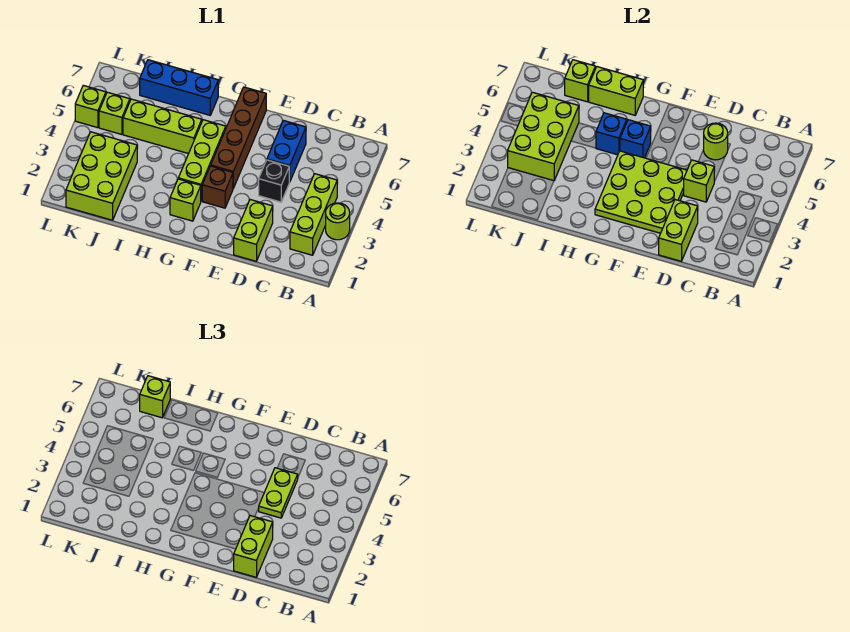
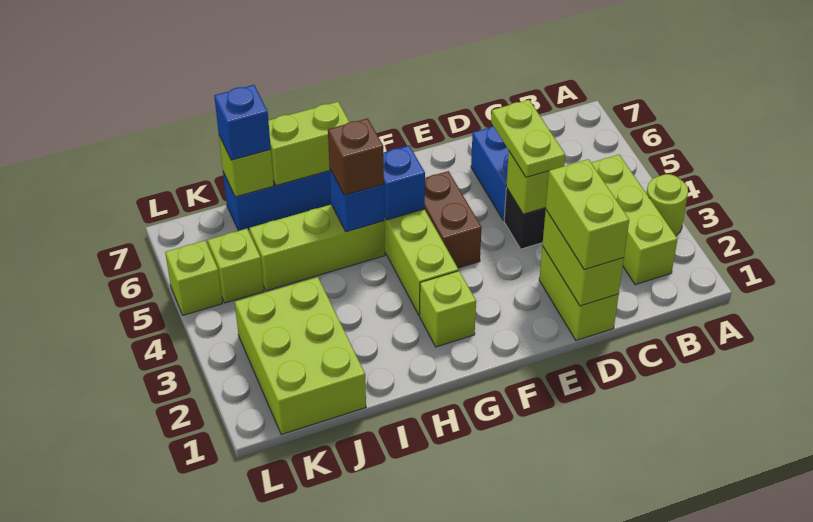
lime 1x1 round brick [704,123,728,160] -> none
lime 3x3 plate [595,151,687,233] -> none
brown 1x1 brick [202,166,233,208] -> brown 1x1 brick moved to [328,118,384,195]
brown 1x4 brick [211,87,266,188] -> brown 1x2 brick [425,171,482,268]
lime 2x3 brick [508,92,579,181] -> none
lime 1x1 brick [140,376,170,418] -> blue 1x1 brick [214,85,271,160]

